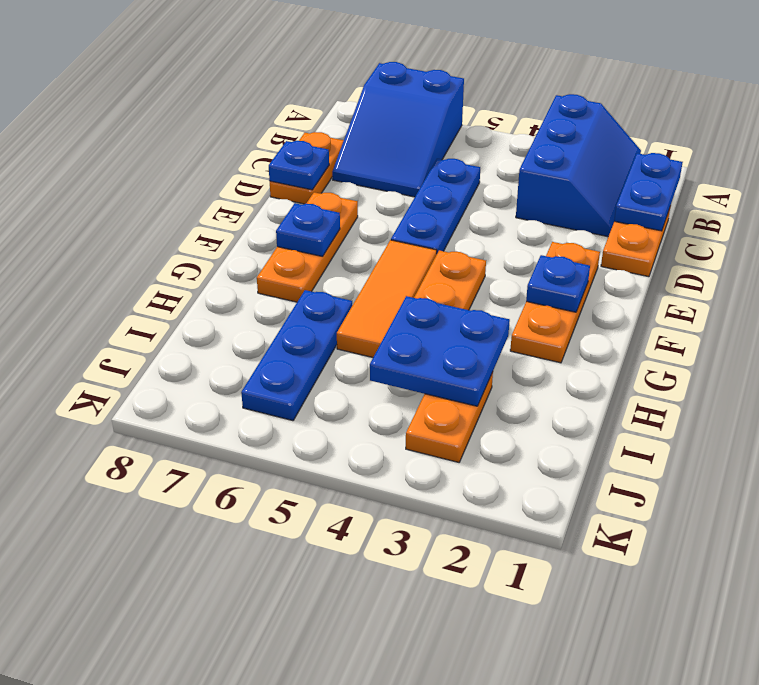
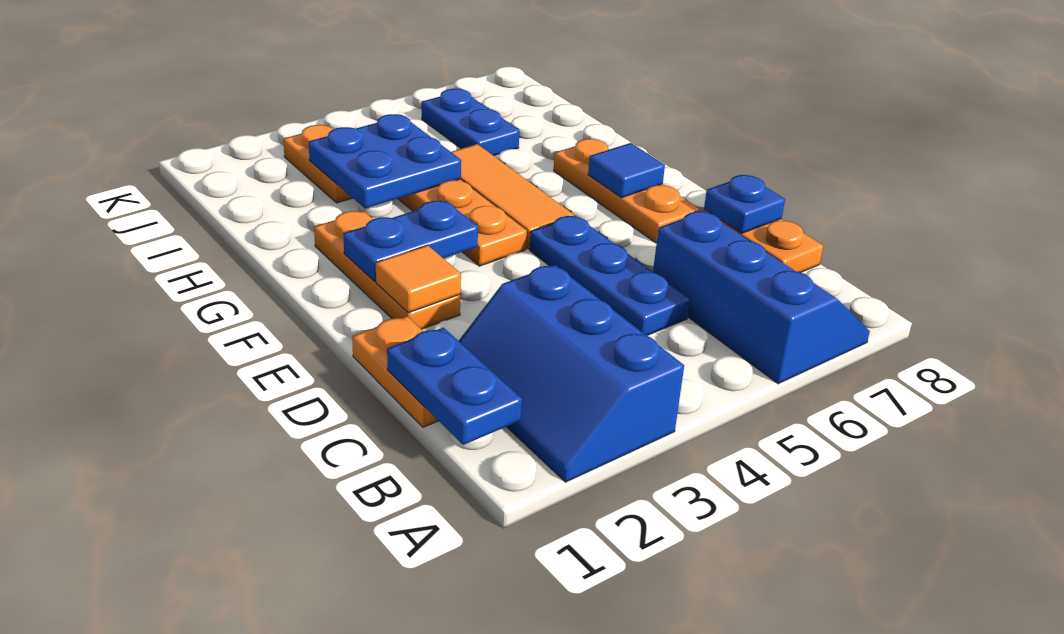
blue 2x3 slope [332,62,464,197] -> blue 2x3 slope turned to [653,211,870,384]
none -> orange 1x1 tile [376,245,461,313]
blue 1x1 plate [526,255,590,312] -> blue 1x2 plate [343,201,478,282]
blue 1x1 plate [276,203,340,257] -> blue 1x1 tile [588,143,665,198]
blue 1x3 plate [241,290,352,421] -> blue 1x2 plate [422,89,520,156]

